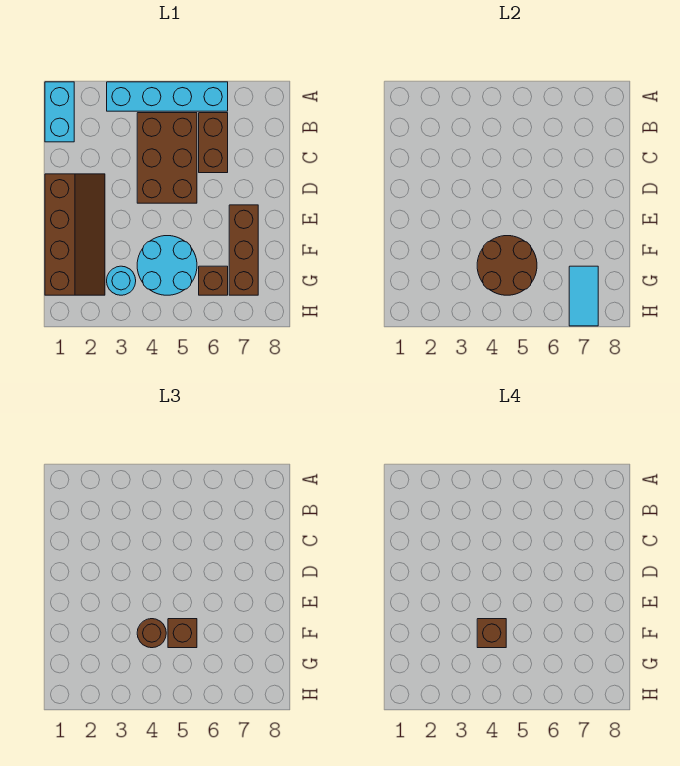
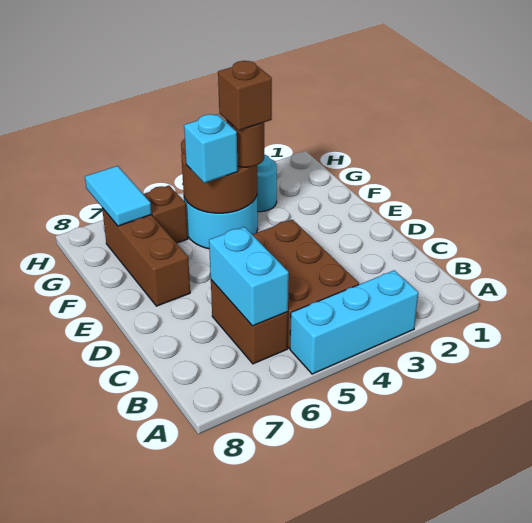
cyan 1x2 brick [45,82,74,142] -> cyan 1x2 brick moved to [209,227,289,326]
cyan 1x4 brick [107,82,228,111] -> cyan 1x3 brick [290,270,418,374]
brown 2x4 slope [45,174,105,295] -> none
brown 1x1 brick [168,619,197,648] -> cyan 1x1 brick [184,114,238,183]

